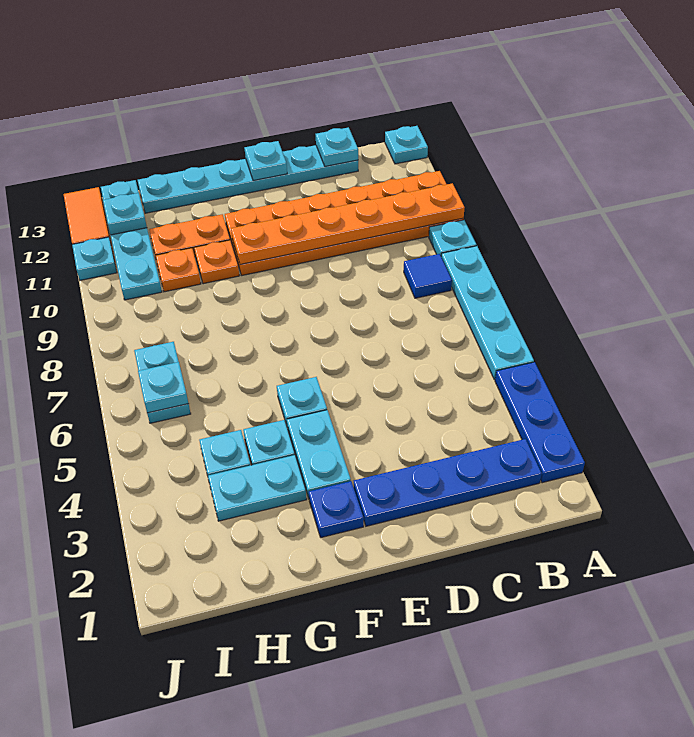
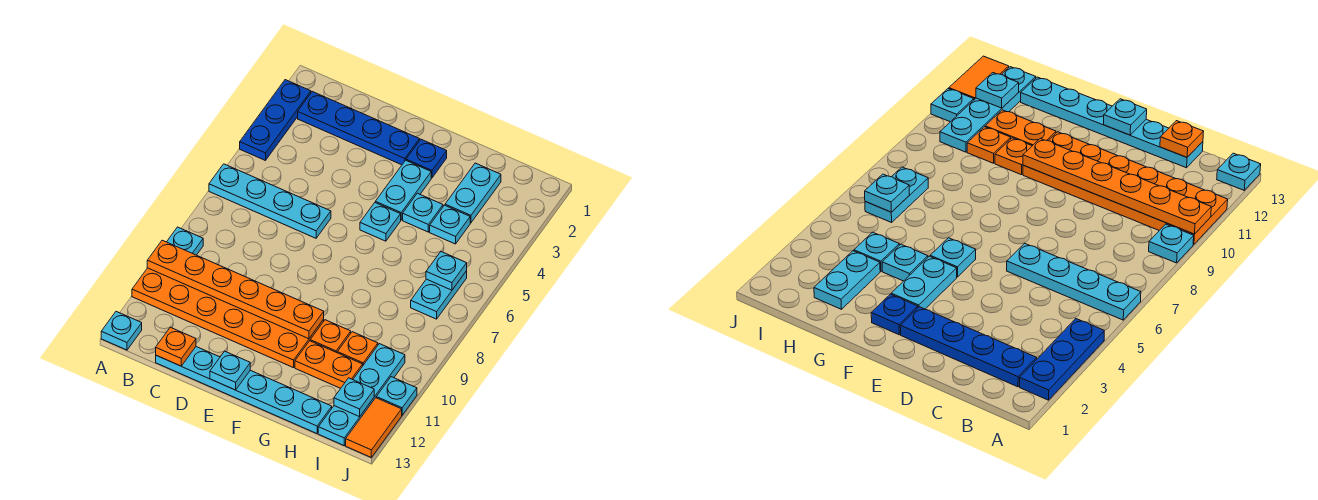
cyan 1x4 plate [441,246,534,380] -> cyan 1x4 plate turned to [209,164,331,238]
blue 1x1 tile [404,254,452,298] -> none
cyan 1x1 plate [316,127,358,167] -> orange 1x1 plate [156,327,196,366]
cyan 1x2 plate [208,455,307,521] -> cyan 1x2 plate turned to [445,163,501,223]

